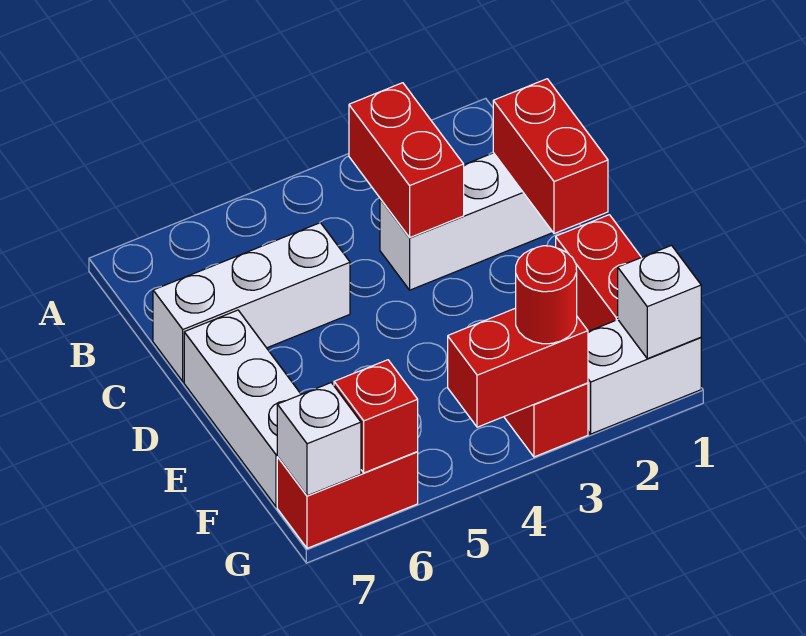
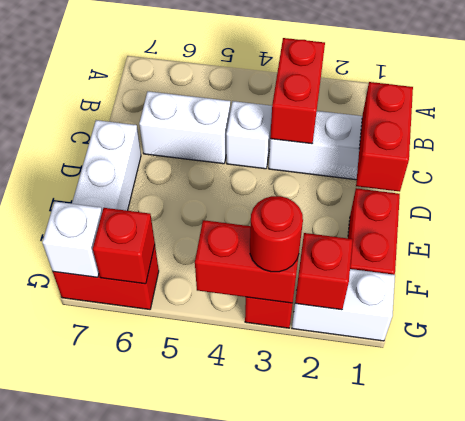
white 1x3 brick [153,223,350,381] -> white 1x2 brick [139,91,230,164]
white 1x1 brick [618,246,701,359] -> white 1x1 brick moved to [226,101,272,169]
none -> red 1x1 brick [295,233,353,310]

